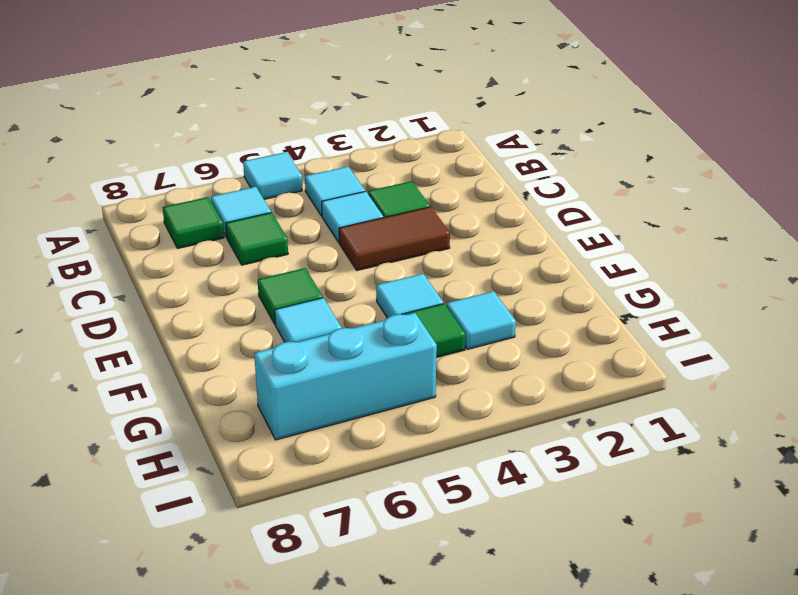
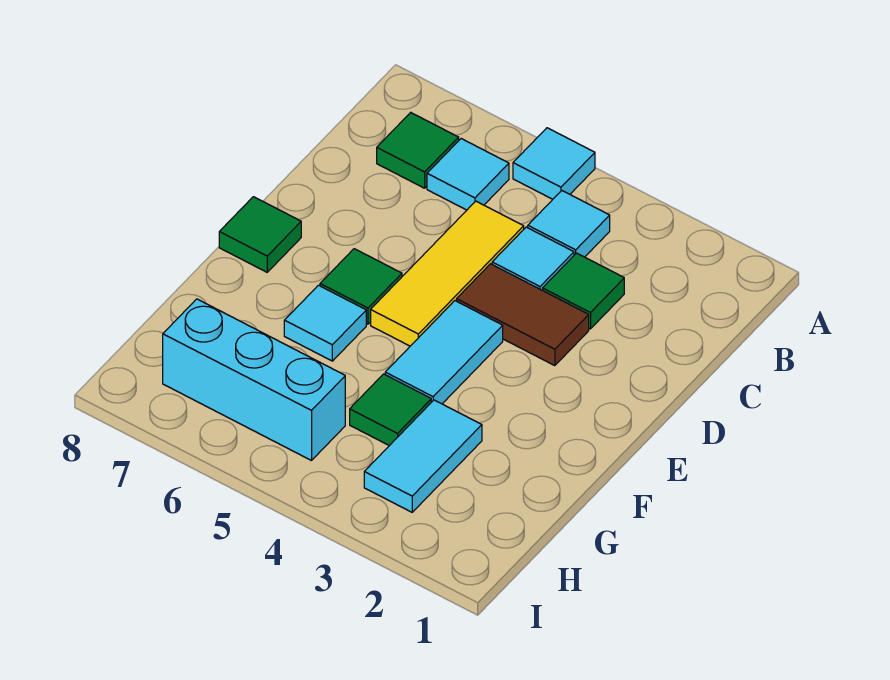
none -> yellow 1x3 tile [371,201,524,346]
green 1x1 tile [226,213,288,265] -> green 1x1 tile moved to [219,197,301,272]
cyan 1x1 tile [376,274,443,318] -> cyan 1x2 tile [385,301,503,404]
cyan 1x1 tile [447,291,516,349] -> cyan 1x2 tile [364,400,482,512]

